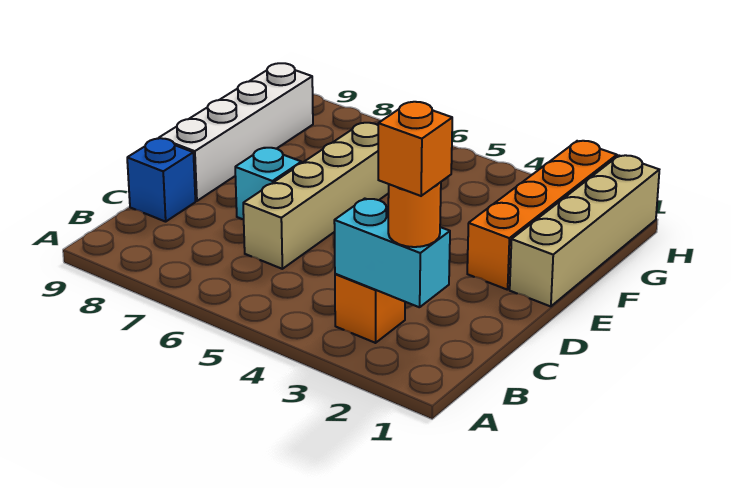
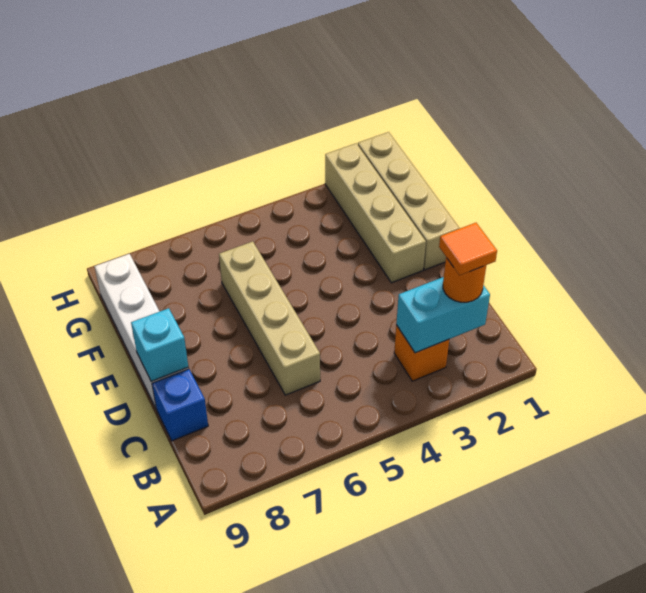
orange 1x1 brick [378,102,452,196] -> orange 1x1 tile [439,223,497,275]
cyan 1x1 brick [235,148,301,219] -> cyan 1x1 brick moved to [131,308,188,382]
orange 1x4 brick [467,141,617,290] -> tan 1x4 brick [325,143,426,283]

